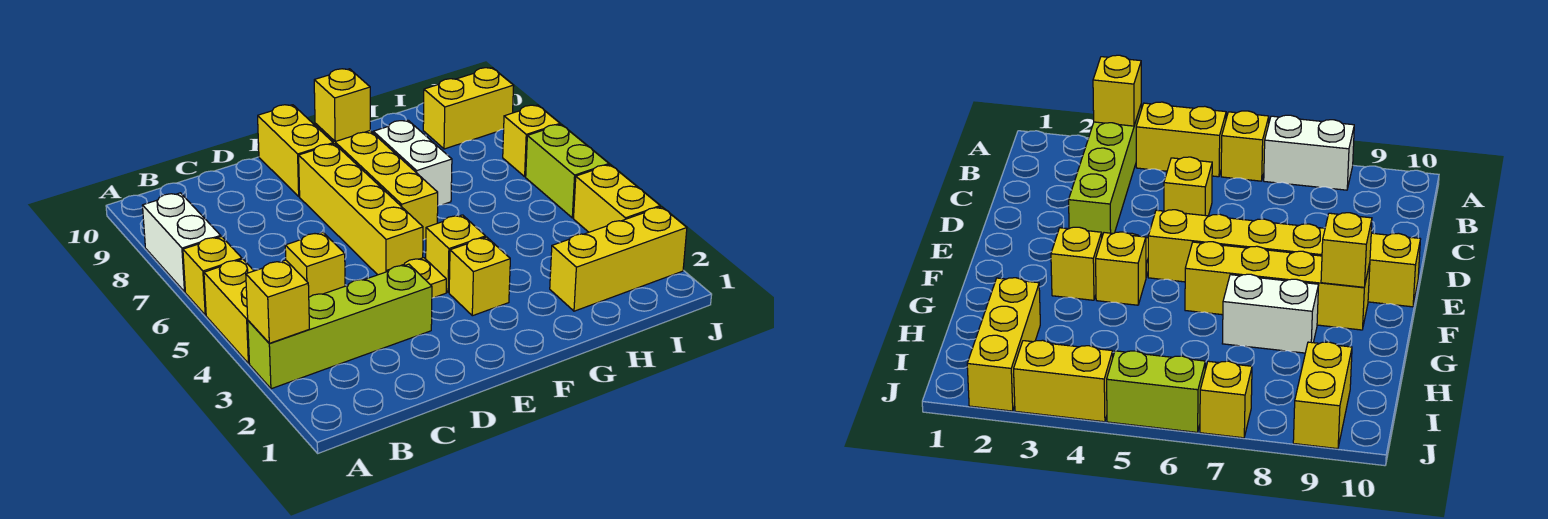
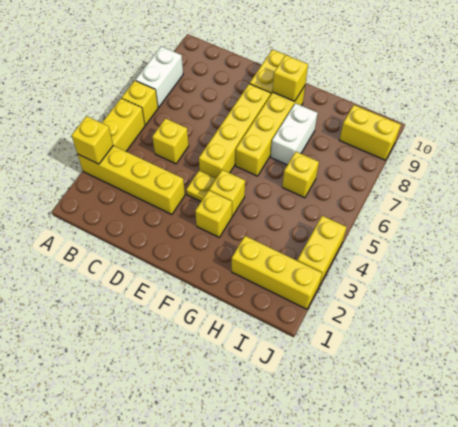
lime 1x4 brick [248,264,432,389] -> yellow 1x4 brick [78,146,185,214]
lime 1x2 brick [526,125,609,218] -> none
yellow 1x1 brick [503,105,560,177] -> yellow 1x1 brick moved to [282,152,319,198]

